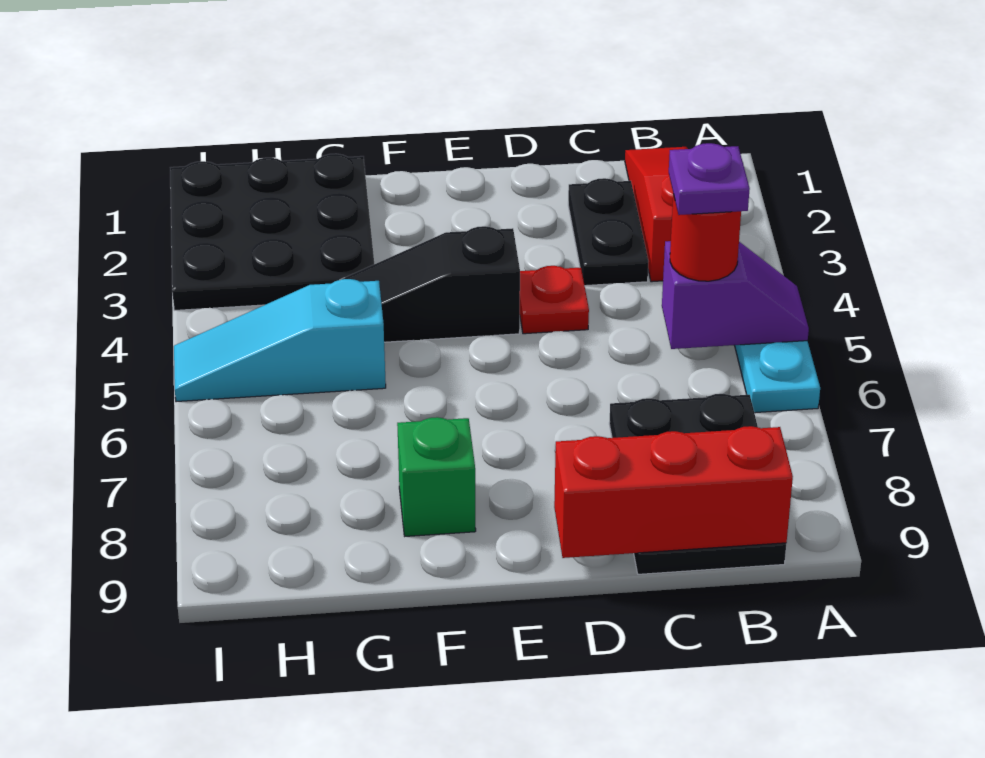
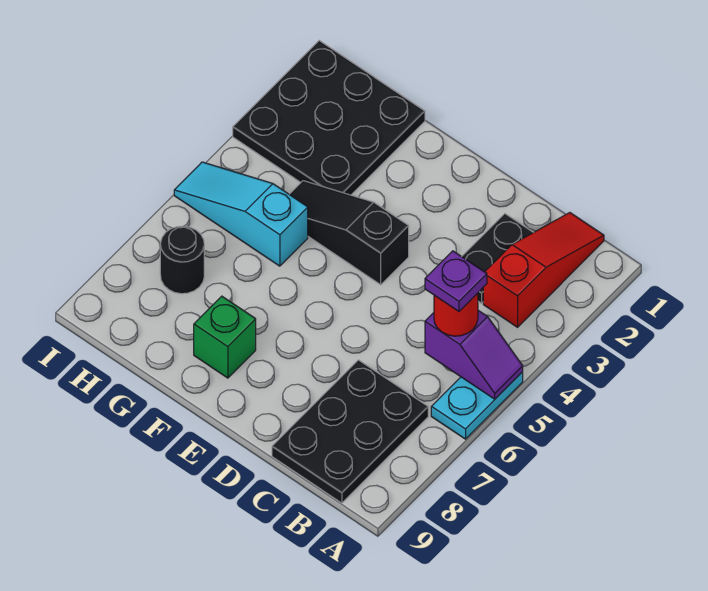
red 1x3 brick [554,426,793,558] -> none
red 1x1 plate [520,266,589,334] -> none
none -> black 1x1 round brick [160,226,204,294]

